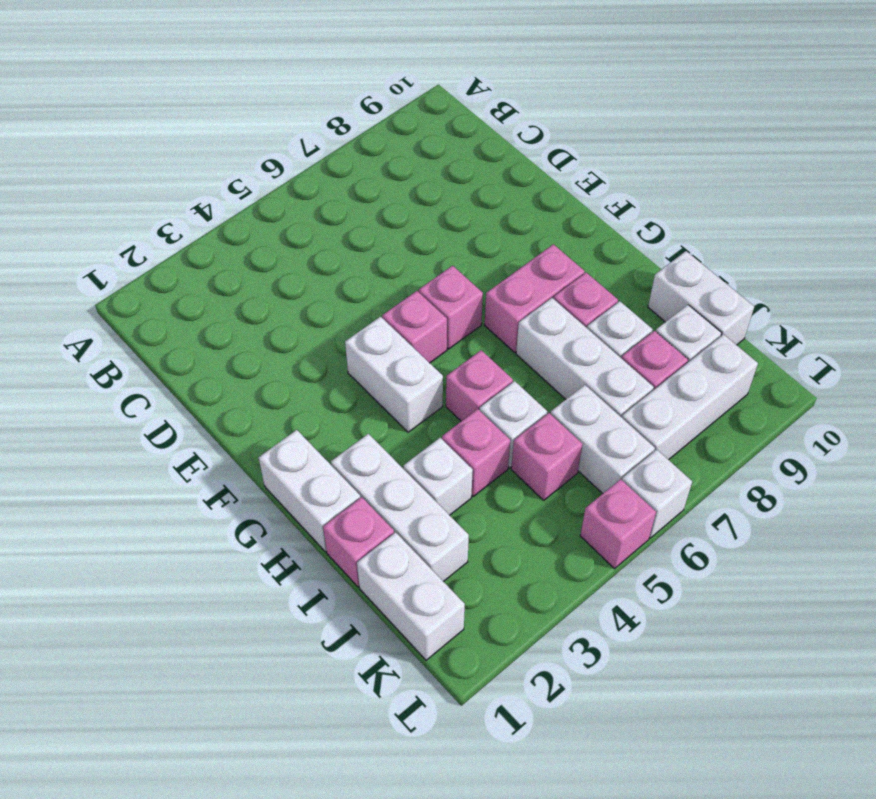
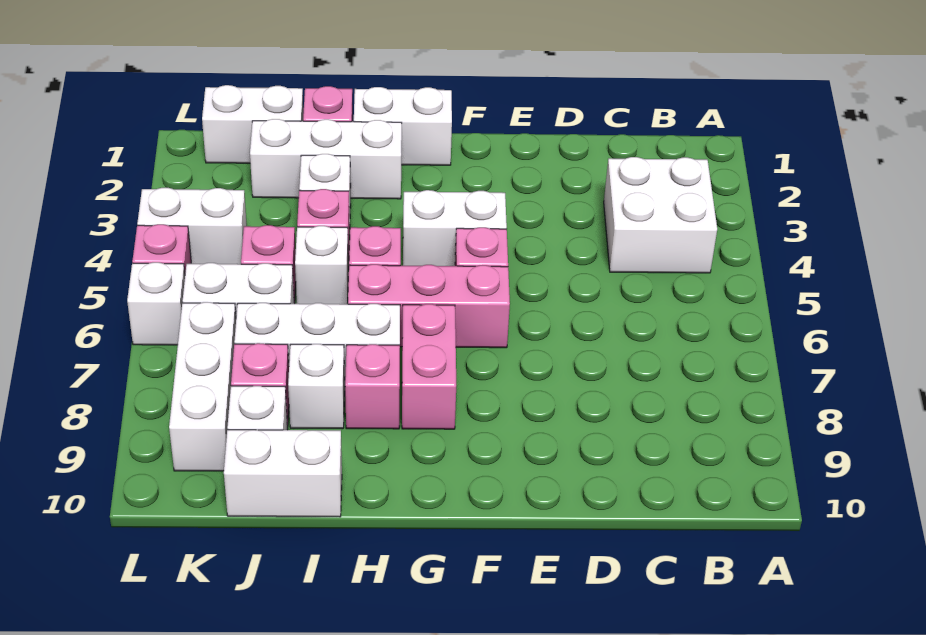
none -> white 2x2 brick [604,157,717,273]
pink 1x1 brick [419,266,483,349] -> pink 1x3 brick [348,264,510,348]
none -> white 1x2 brick [137,188,247,264]

